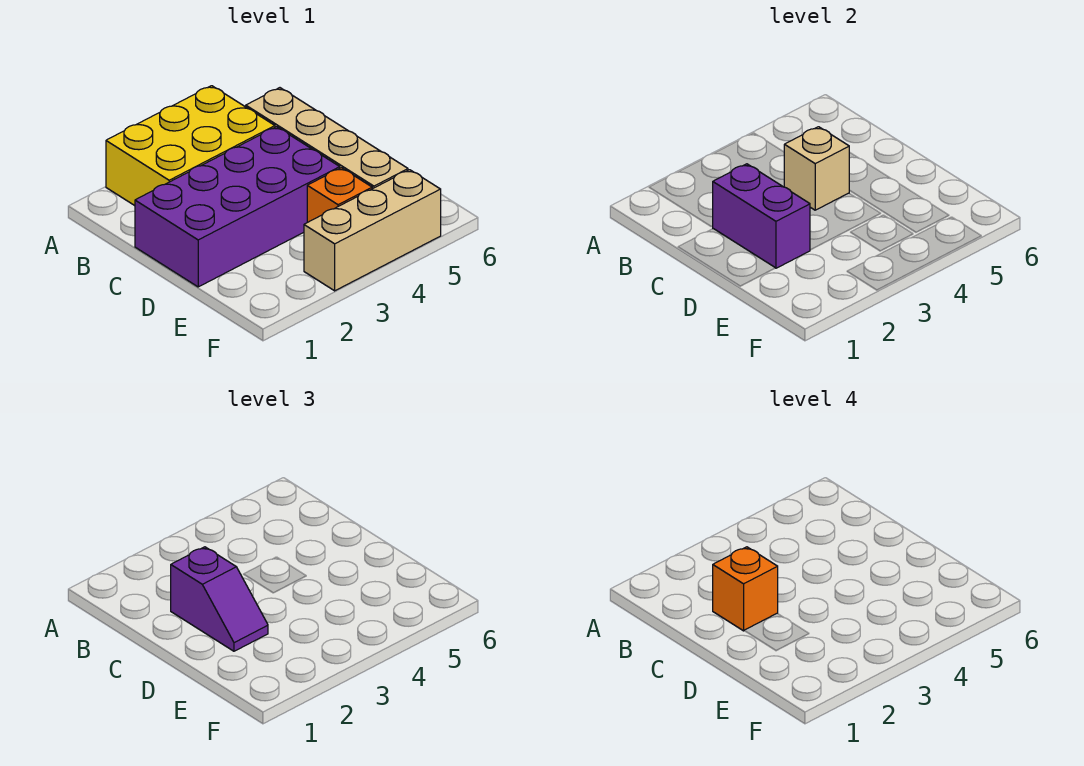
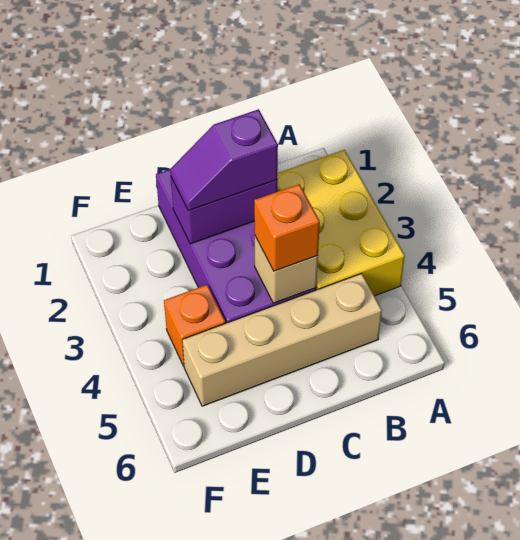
orange 1x1 brick [713,547,778,631] -> orange 1x1 brick moved to [254,184,320,271]
tan 1x3 brick [304,170,441,291] -> none

